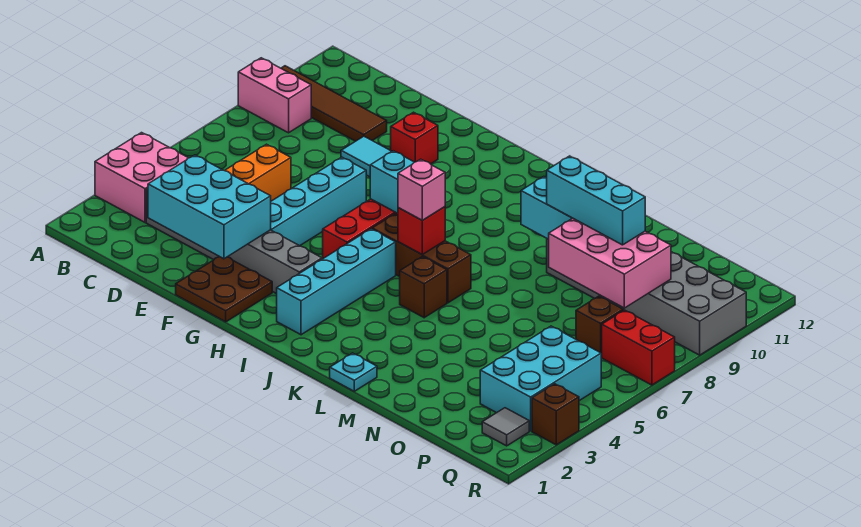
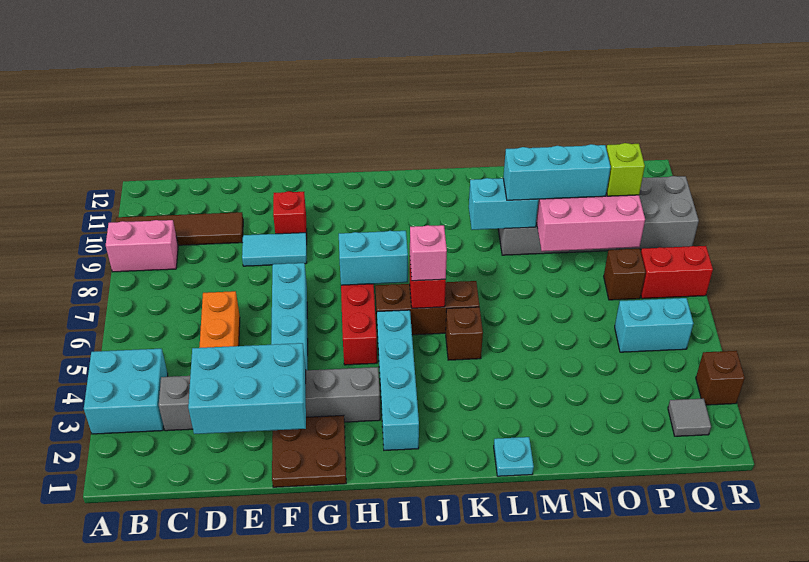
pink 2x2 brick [95,133,188,222] -> cyan 2x2 brick [84,349,168,434]
cyan 2x3 brick [480,326,601,431] -> cyan 1x2 brick [615,298,693,352]
none -> lime 1x1 brick [606,143,645,196]

